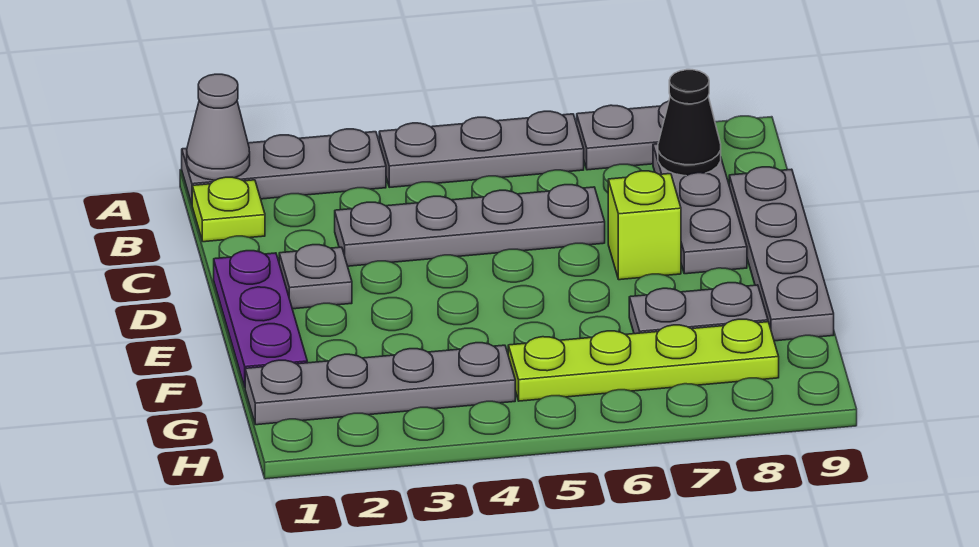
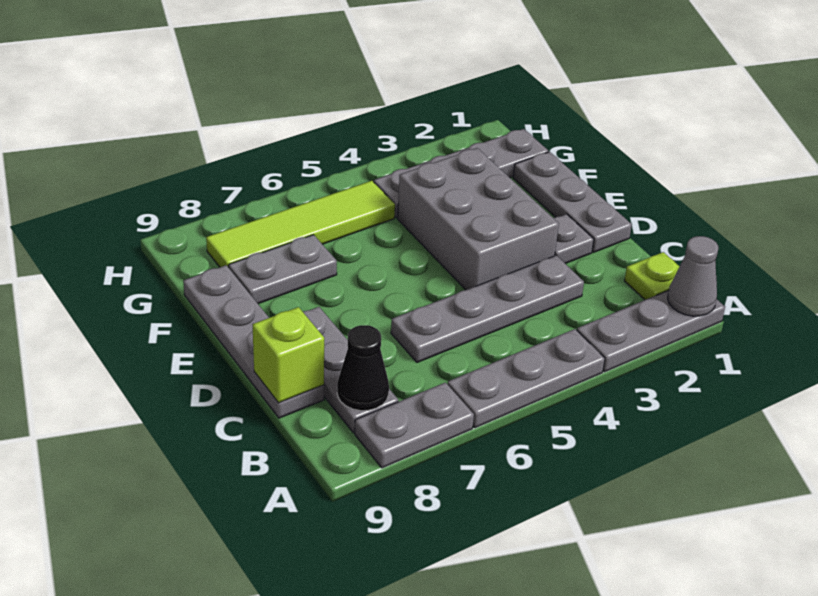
purple 1x3 plate [214,251,307,387] -> grey 1x3 plate [513,152,632,252]
none -> grey 2x3 brick [398,148,559,290]
lime 1x1 brick [608,171,681,280] -> lime 1x1 brick moved to [252,307,324,403]
lime 1x4 plate [508,319,779,401] -> lime 1x4 tile [206,181,395,268]

